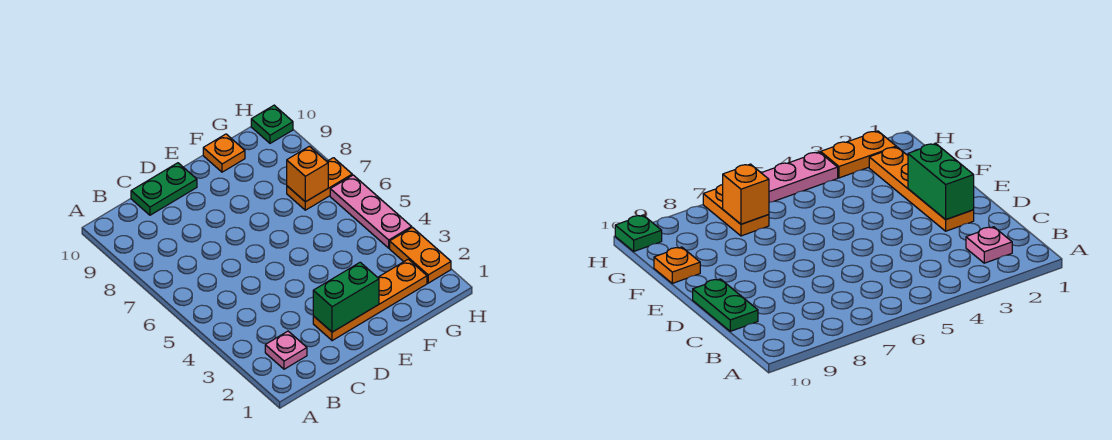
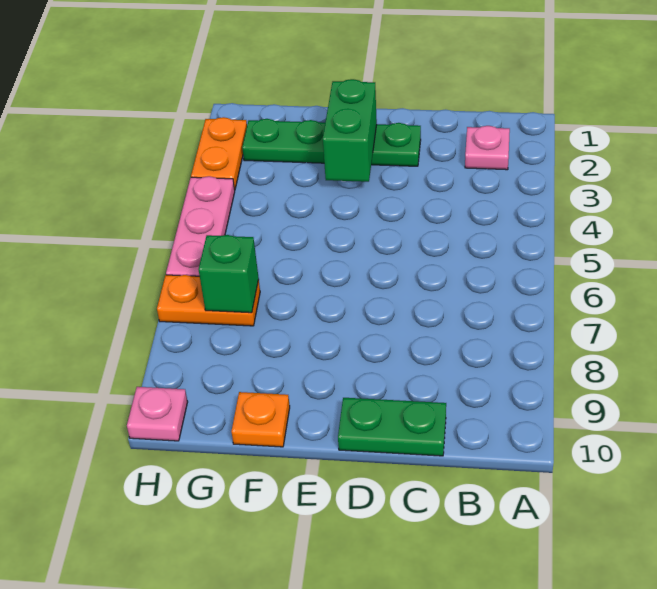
orange 1x4 plate [313,259,427,341] -> green 1x4 plate [242,119,421,166]
green 1x2 brick [313,262,379,332] -> green 1x2 brick turned to [323,79,377,182]
orange 1x1 brick [287,146,328,202] -> green 1x1 brick [199,235,259,313]
green 1x1 plate [251,105,293,143] -> pink 1x1 plate [127,387,188,441]

